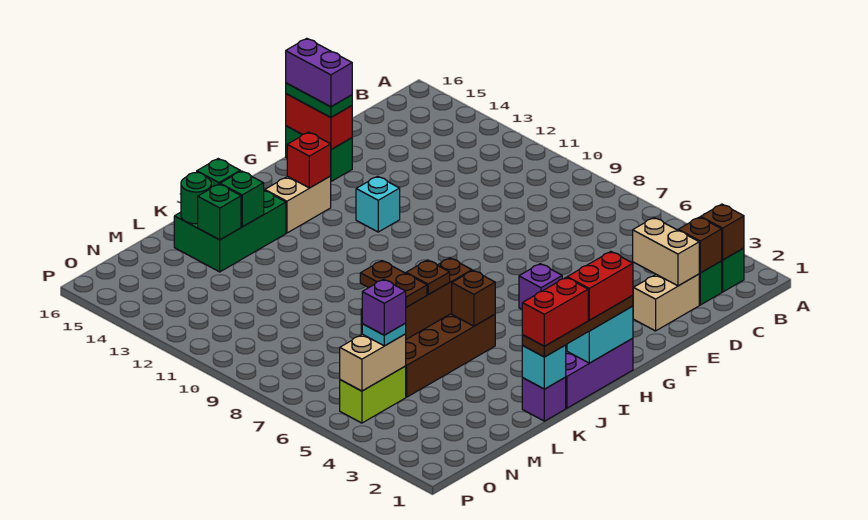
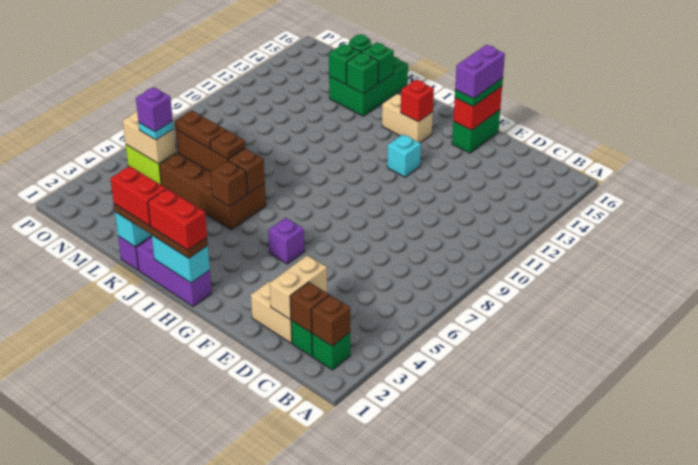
green 2x3 brick [174,190,286,272] -> green 2x3 brick turned to [329,57,408,116]
brown 1x2 plate [360,261,427,307] -> brown 1x2 plate turned to [175,110,227,149]

